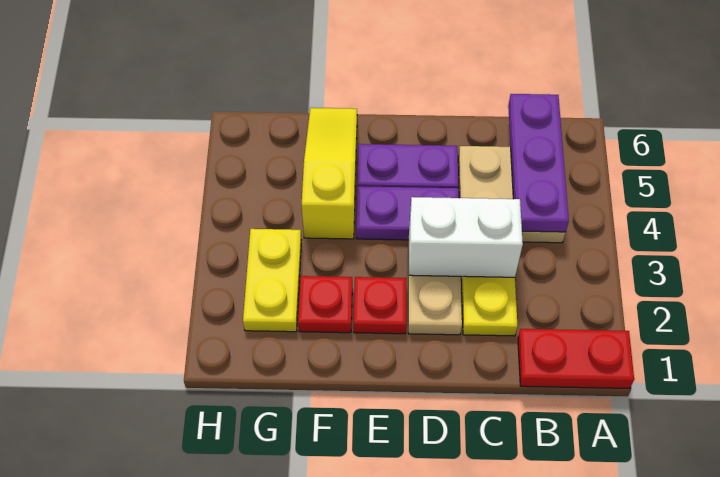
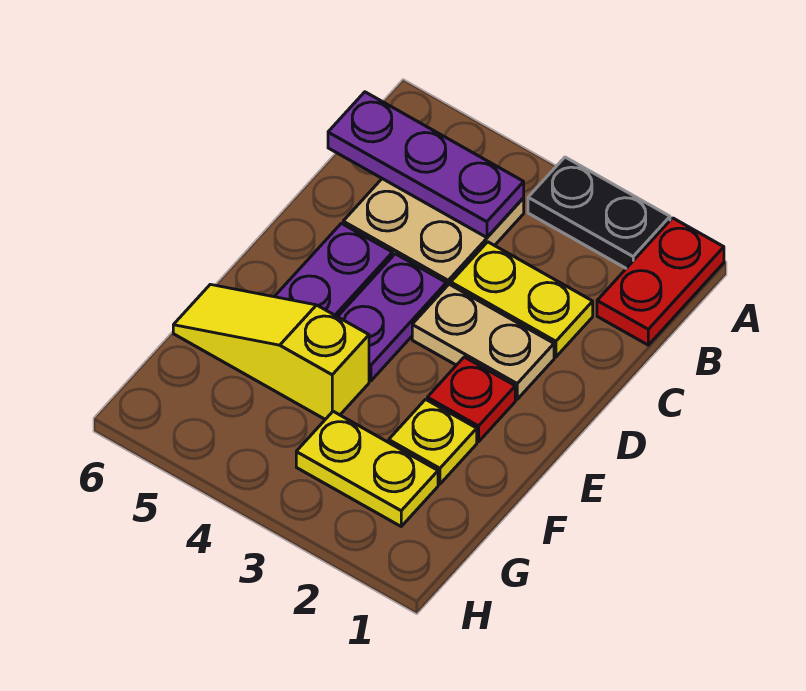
none -> black 1x2 plate [528,157,670,268]
white 1x2 brick [409,197,523,277] -> none
red 1x1 plate [298,276,352,333] -> yellow 1x1 plate [389,399,477,484]

